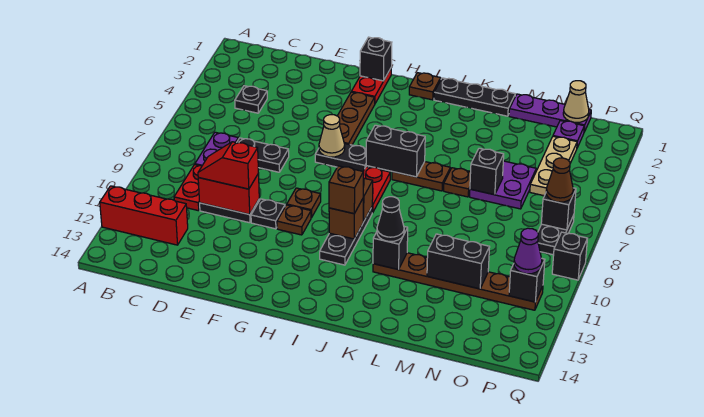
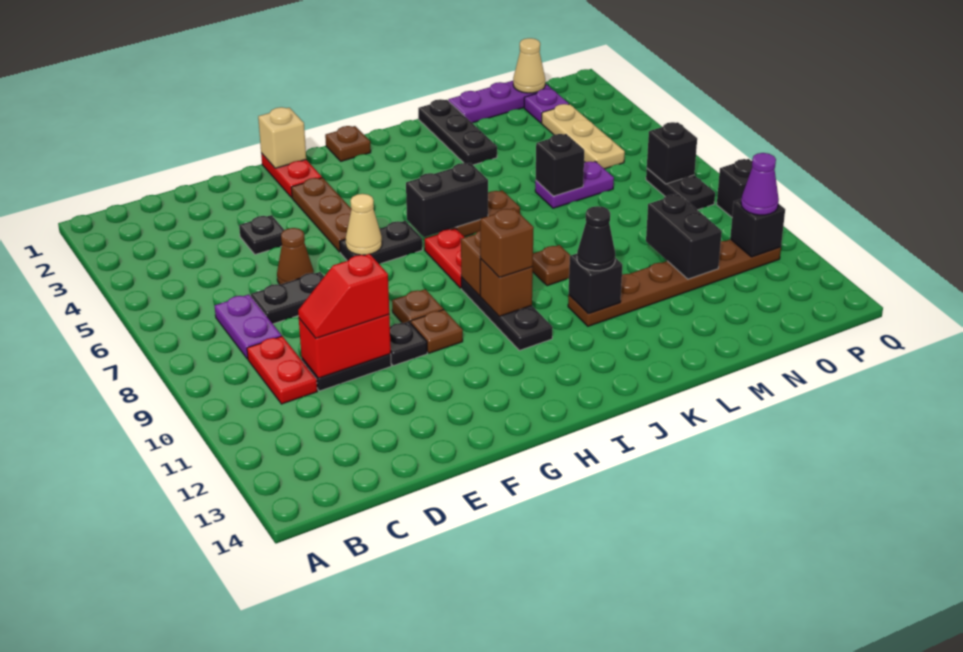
red 1x3 brick [100,186,188,245] -> none
black 1x1 plate [235,86,267,113] -> black 1x1 plate moved to [239,215,284,255]
black 1x1 brick [360,37,392,81] -> tan 1x1 brick [258,107,306,168]
black 1x3 plate [434,78,515,116] -> black 1x3 plate turned to [418,99,497,165]
brown 1x1 plate [444,168,471,197] -> brown 1x1 plate moved to [533,245,571,286]
purple 2x2 plate [470,161,536,209] -> purple 1x2 plate [535,161,614,208]
black 1x2 brick [427,234,490,289] -> black 1x2 brick turned to [646,194,722,279]
brown 1x1 cone [546,158,573,202] -> brown 1x1 cone moved to [277,228,314,285]

